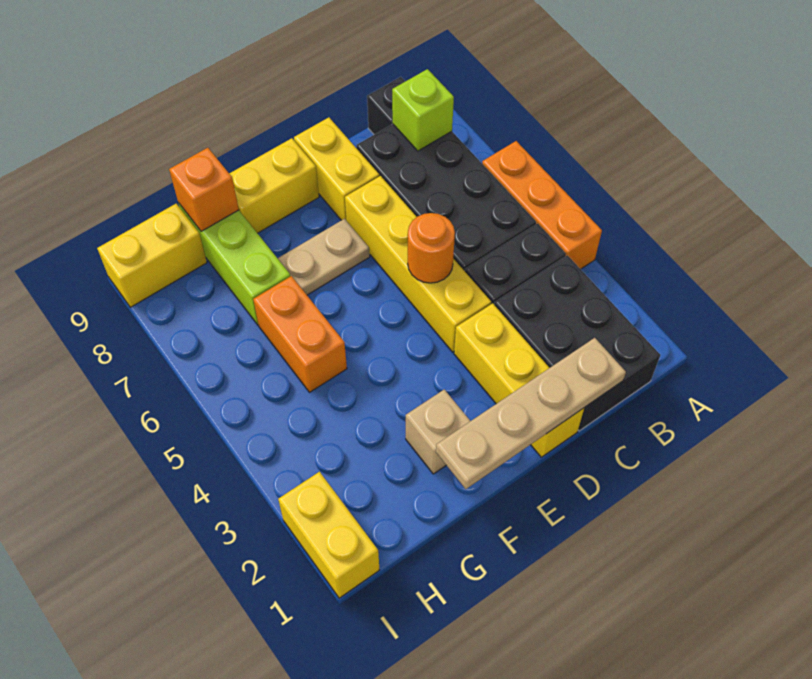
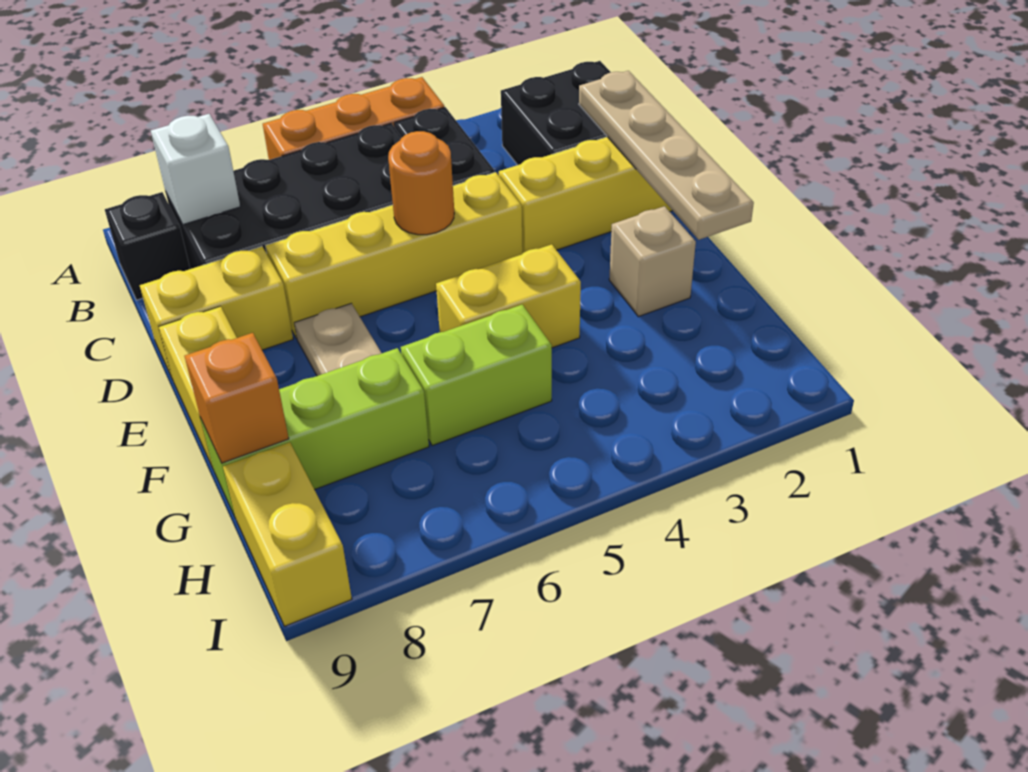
black 2x3 brick [494,255,660,431] -> black 2x2 brick [501,61,611,165]
lime 1x1 brick [392,69,454,151] -> white 1x1 brick [151,114,240,224]
orange 1x2 brick [253,276,347,392] -> lime 1x2 brick [401,305,552,446]
yellow 1x2 brick [278,472,379,598] -> yellow 1x2 brick moved to [436,244,581,348]

